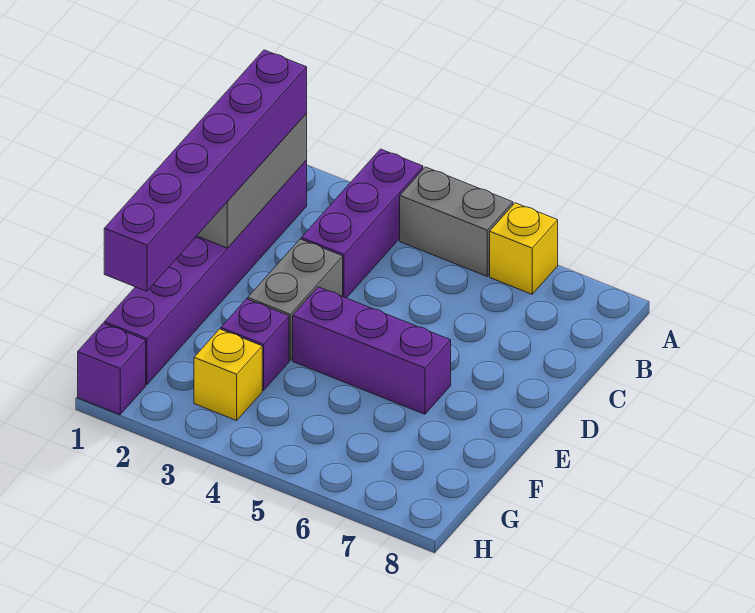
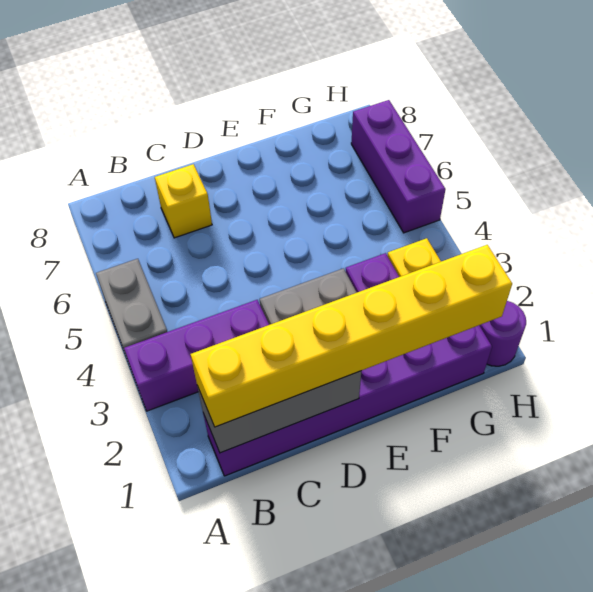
yellow 1x1 brick [490,203,558,294] -> yellow 1x1 brick moved to [155,164,212,238]
purple 1x6 brick [104,50,307,291] -> yellow 1x6 brick [190,245,512,427]
purple 1x3 brick [293,287,451,414] -> purple 1x3 brick moved to [351,100,446,233]
purple 1x1 brick [78,323,146,415] -> purple 1x1 round brick [480,301,526,366]

